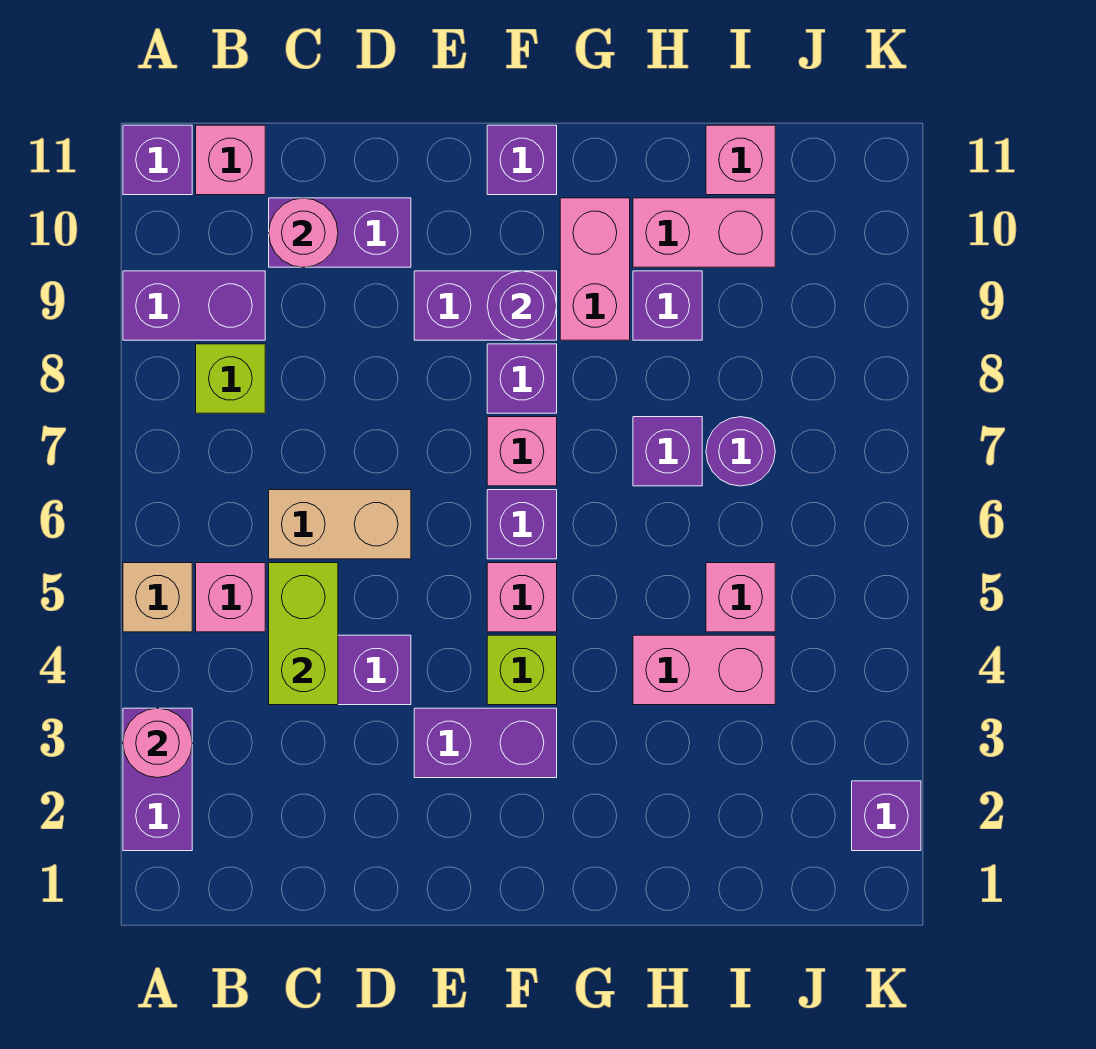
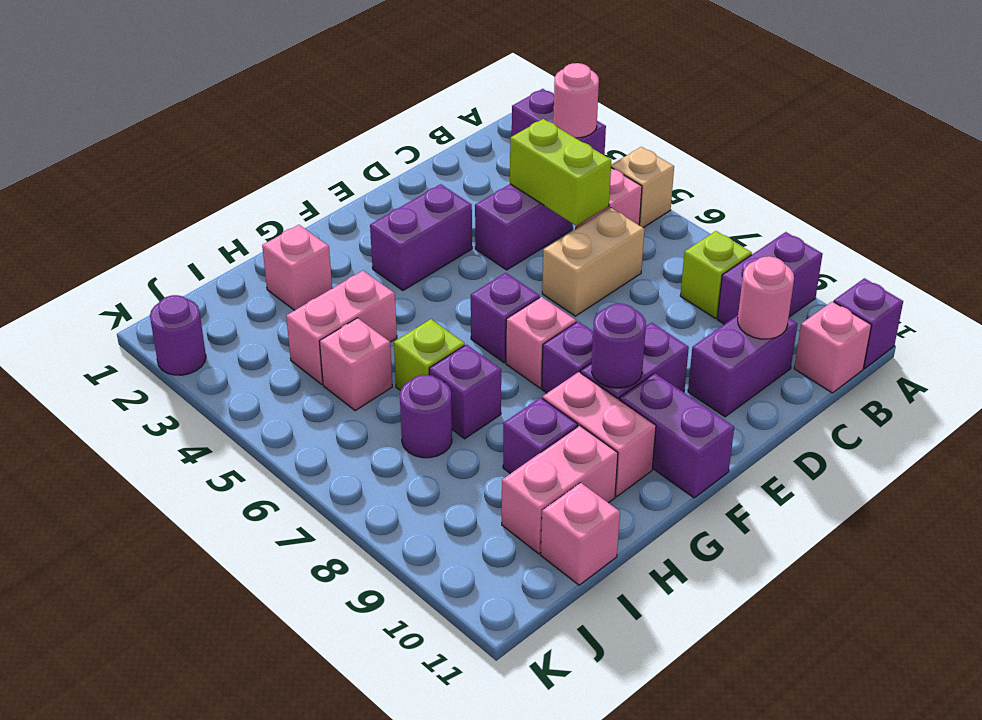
lime 1x1 brick [487,635,557,705] -> lime 1x1 brick moved to [394,319,465,390]
pink 1x1 brick [487,563,557,632] -> pink 1x1 brick moved to [262,225,332,310]
purple 1x1 brick [487,125,557,195] -> purple 1x2 brick [619,373,734,498]
purple 1x1 brick [852,781,921,851] -> purple 1x1 round brick [150,295,206,375]

